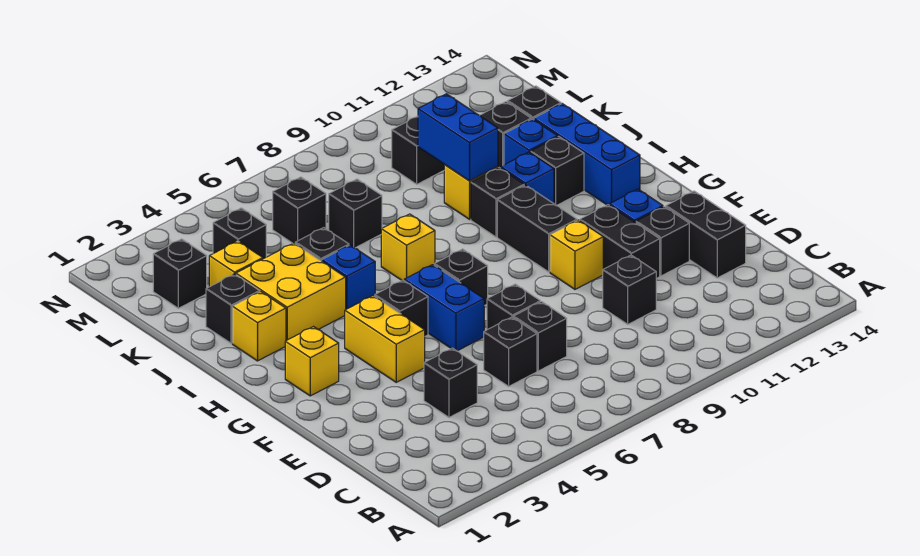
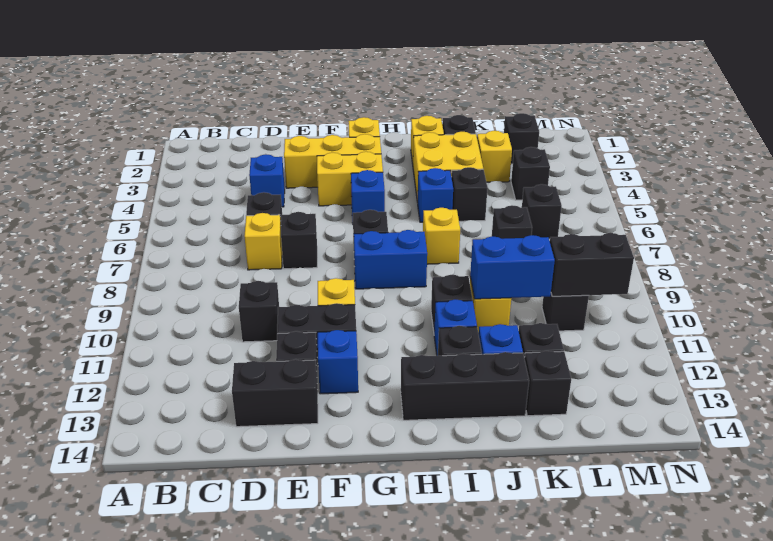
black 1x1 brick [424,348,477,417] -> blue 1x1 brick [249,154,285,207]
black 1x1 brick [513,302,567,371] -> yellow 1x1 brick [244,213,282,270]
none -> yellow 1x3 brick [284,134,381,188]
blue 1x2 brick [404,265,484,351] -> blue 1x2 brick moved to [354,230,427,289]
black 1x1 brick [375,280,428,336] -> blue 1x1 brick [351,170,385,223]
black 1x2 brick [497,185,577,272] -> black 1x2 brick moved to [550,233,634,296]
blue 1x3 brick [534,104,640,205] -> black 1x3 brick [401,352,529,420]

